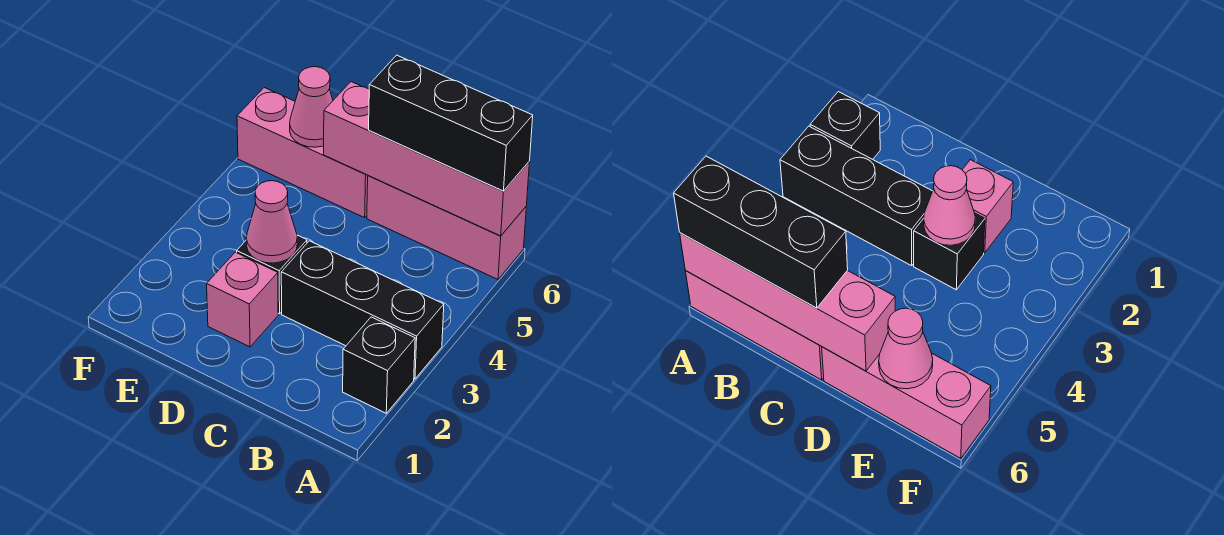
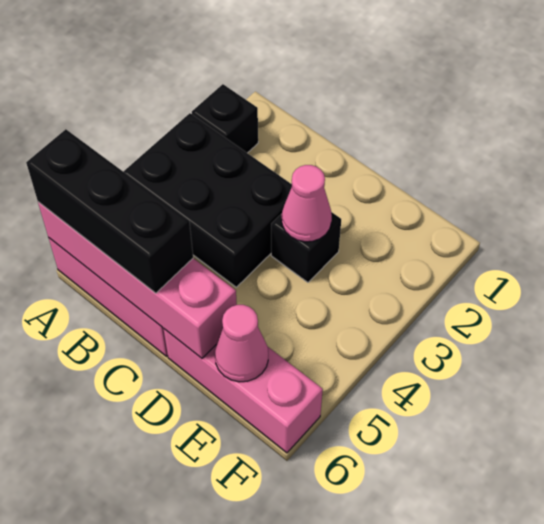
black 1x3 brick [281,241,444,379] -> black 2x3 brick [123,113,292,287]
pink 1x1 brick [207,252,278,347] -> none

